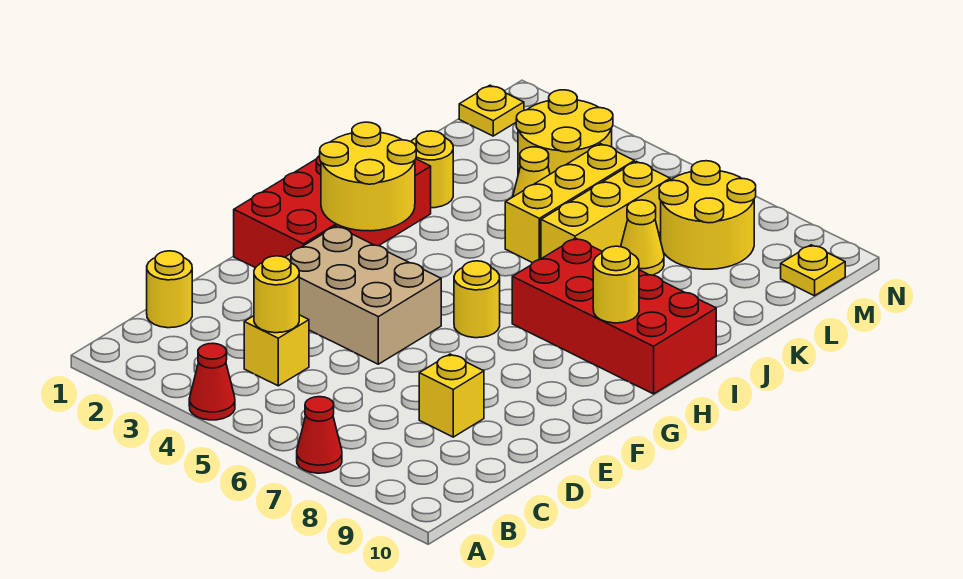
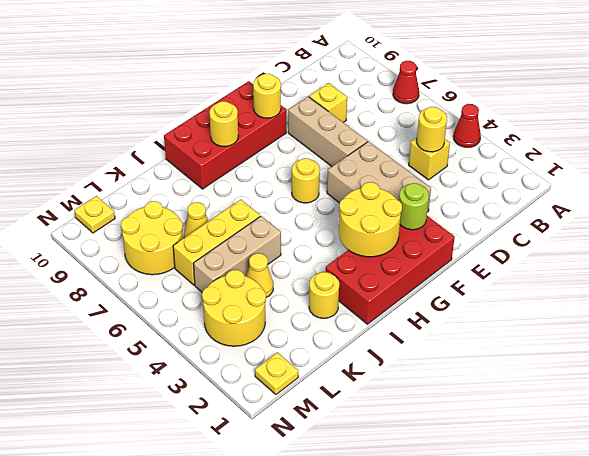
yellow 1x1 round brick [147,251,192,328] -> yellow 1x1 round brick moved to [253,74,281,118]
none -> tan 1x3 brick [288,97,368,166]
none -> lime 1x1 round brick [399,183,429,230]
red 2x4 brick [512,238,716,394] -> red 2x4 brick turned to [164,81,287,189]
yellow 1x3 brick [505,144,634,263] -> tan 1x3 brick [193,216,281,292]

